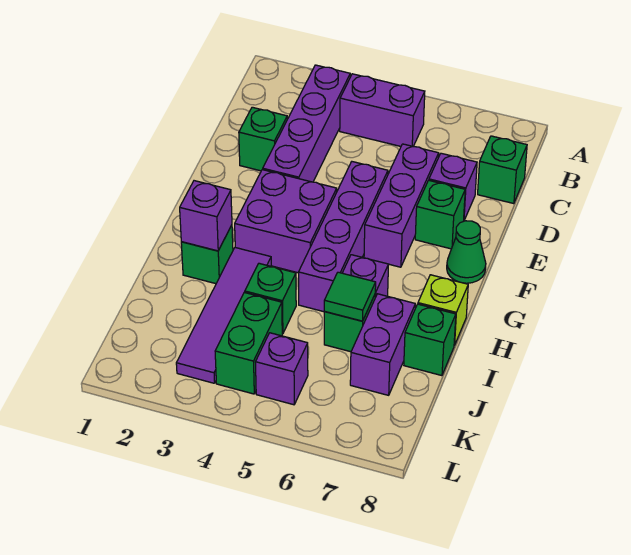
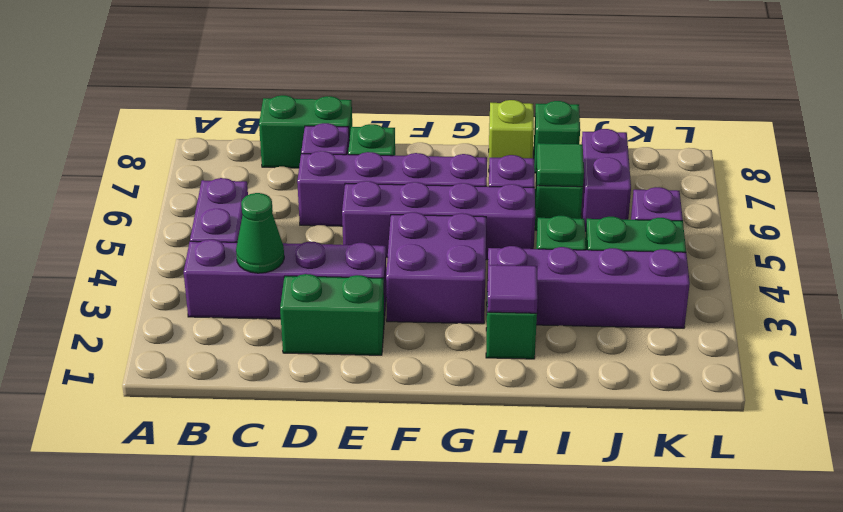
green 1x1 brick [478,136,527,204] -> green 1x2 brick [259,95,352,168]
green 1x1 brick [239,107,287,171] -> green 1x2 brick [280,274,384,355]
purple 1x3 brick [364,144,439,267] -> purple 1x4 brick [297,151,487,226]
green 1x1 cone [447,221,486,283] -> green 1x1 cone moved to [236,193,284,273]
purple 1x1 brick [180,181,232,251] -> purple 1x1 tile [487,265,538,313]
purple 1x4 tile [176,248,271,383] -> purple 1x4 brick [487,246,690,328]
purple 1x2 brick [350,294,415,395] -> purple 1x2 brick turned to [581,129,631,231]

